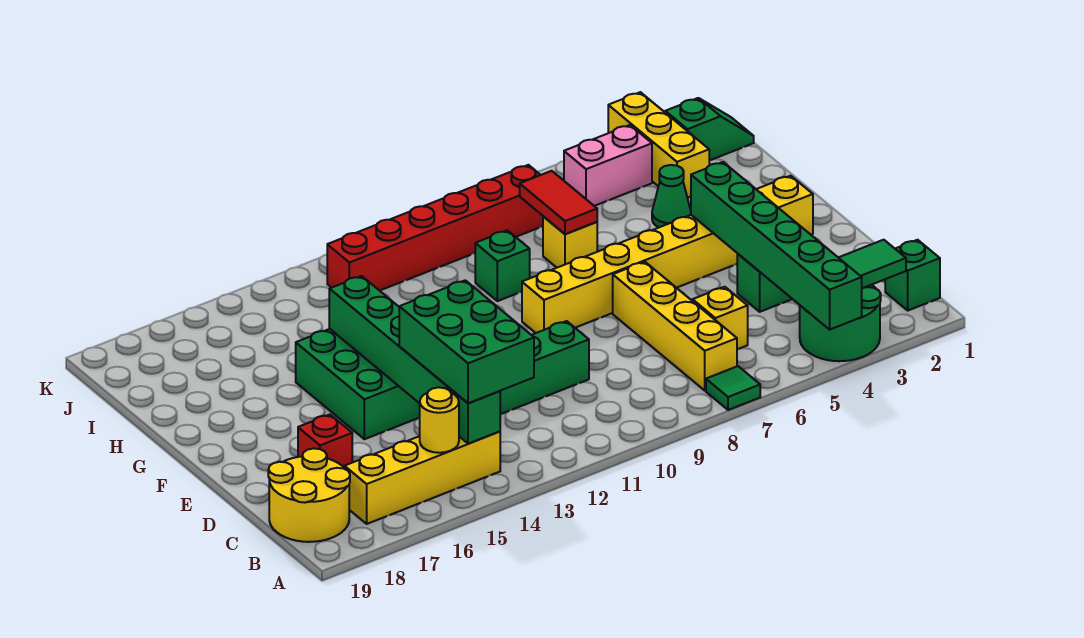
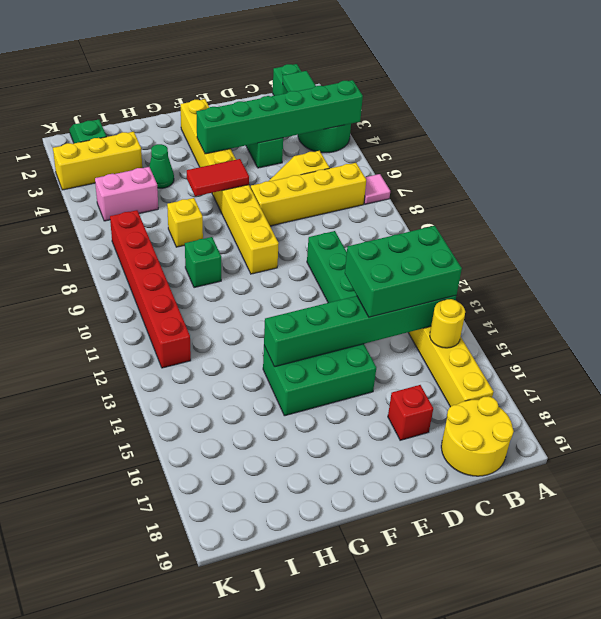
green 1x1 tile [706,366,760,410] -> pink 1x1 tile [364,174,390,204]
red 1x2 tile [520,171,597,234] -> red 1x2 tile moved to [187,159,249,196]
pink 1x2 brick [564,125,652,206] -> pink 1x2 brick turned to [95,167,158,221]

